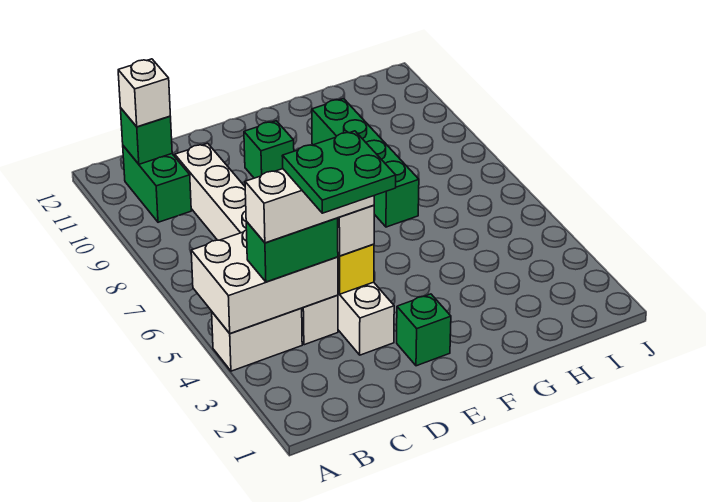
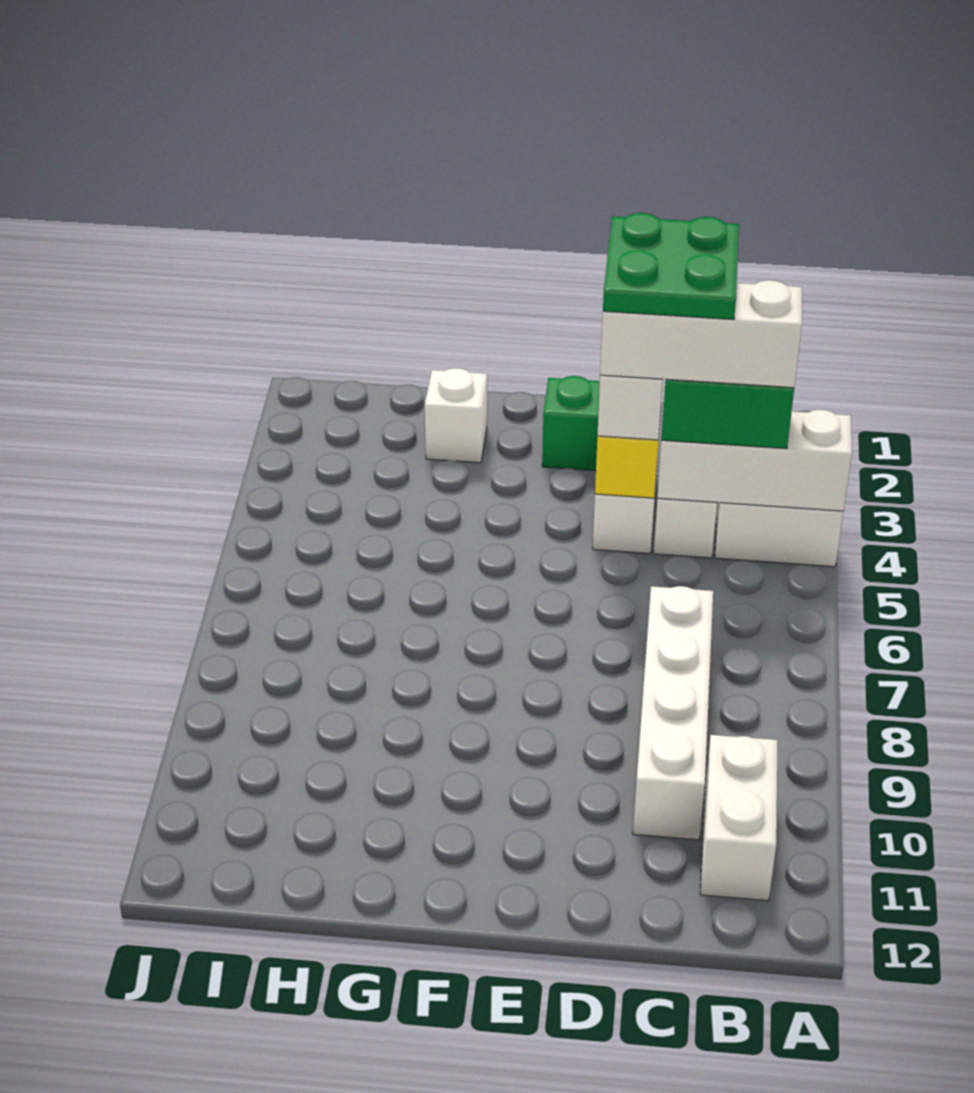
white 2x3 brick [191,230,338,333] -> white 1x3 brick [657,410,852,511]
green 1x2 brick [123,146,191,222] -> white 1x2 brick [700,735,778,901]
green 1x1 brick [120,108,172,164] -> none
white 1x1 brick [118,59,170,127] -> white 1x1 brick moved to [425,368,487,463]
green 1x1 brick [244,121,294,178] -> none
green 1x4 brick [312,99,419,227] -> none

